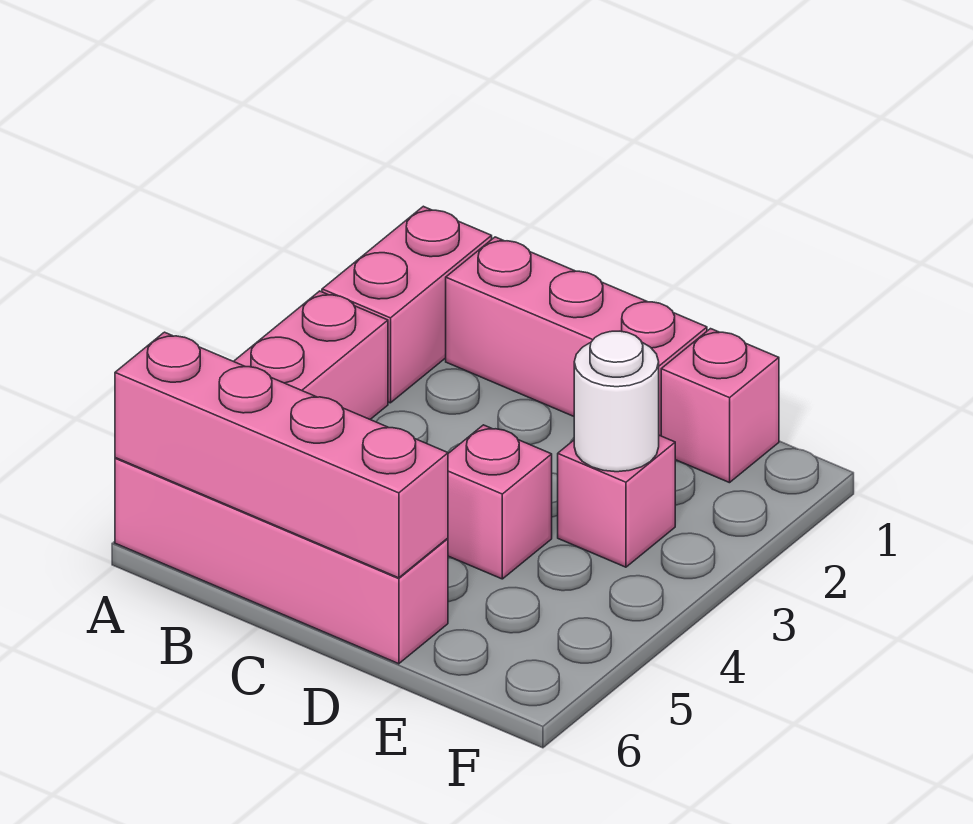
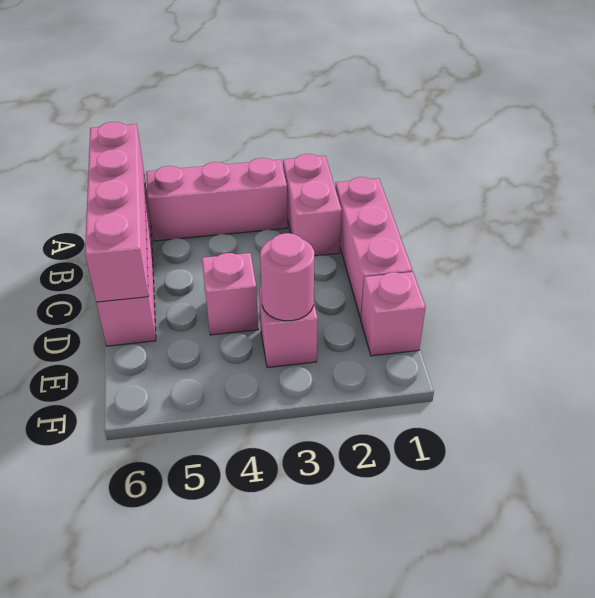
pink 1x2 brick [322,206,492,403] -> pink 1x2 brick turned to [283,154,342,256]
white 1x1 round brick [574,331,659,472] -> pink 1x1 round brick [260,233,314,321]

